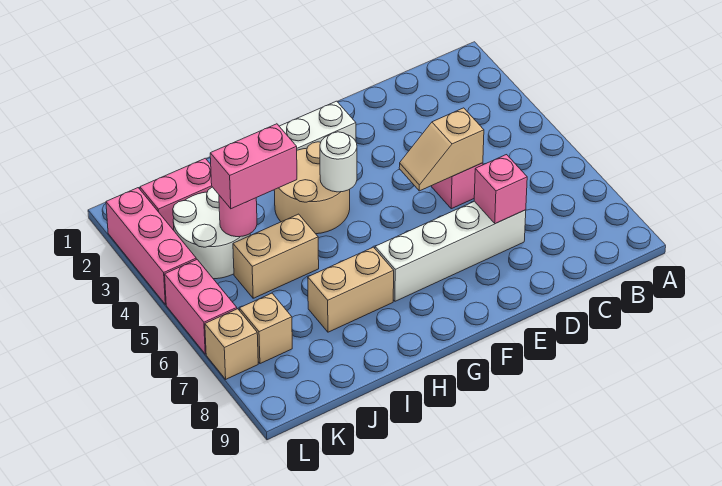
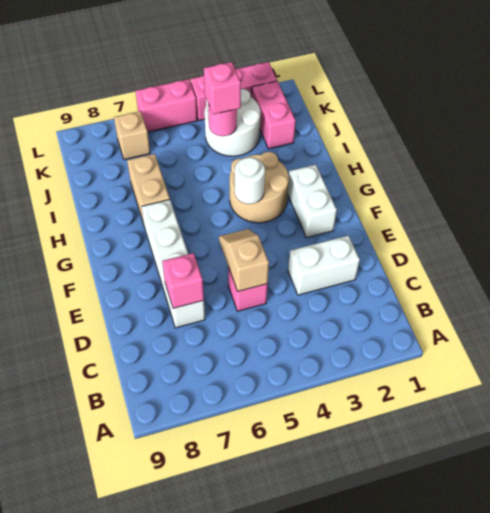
none -> white 1x2 brick [288,235,360,295]
pink 1x2 brick [210,124,297,209] -> pink 1x1 brick [204,62,241,114]
tan 1x2 brick [233,214,319,298] -> none
tan 1x1 brick [205,309,258,379] -> none

